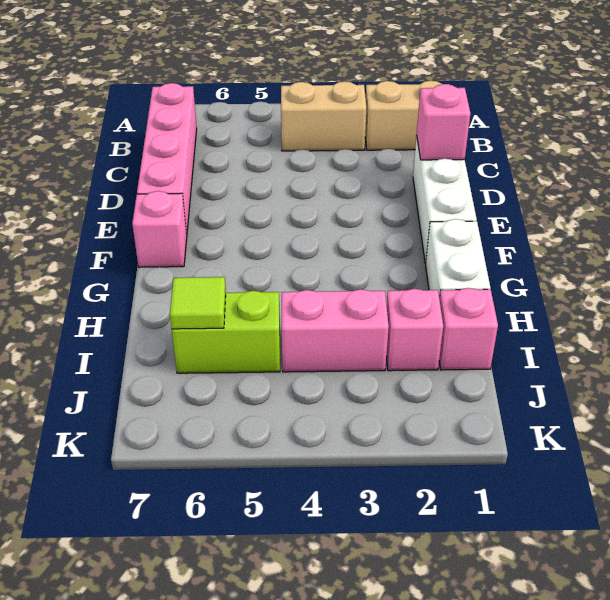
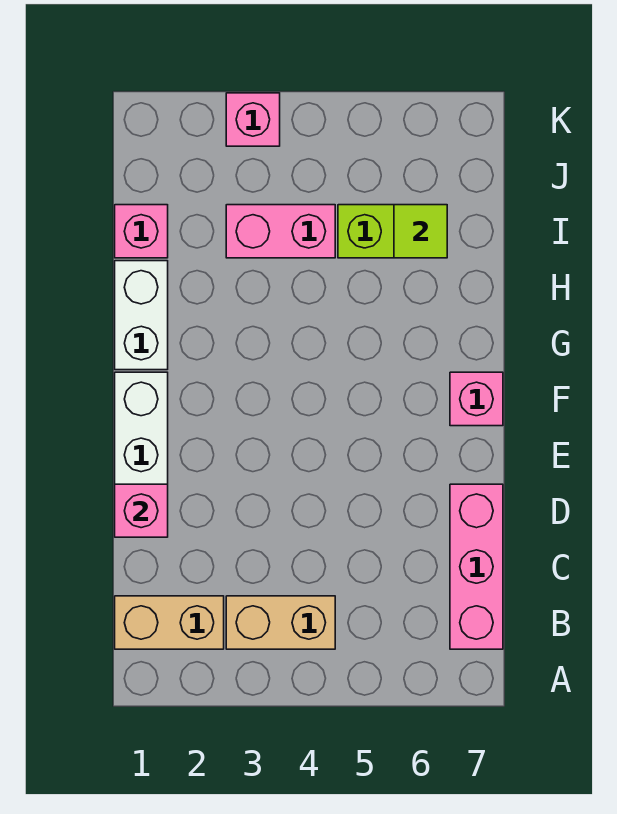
pink 1x4 brick [137,83,197,233] -> pink 1x3 brick [450,484,503,649]
pink 1x1 brick [387,289,443,371] -> pink 1x1 brick moved to [226,93,280,146]

